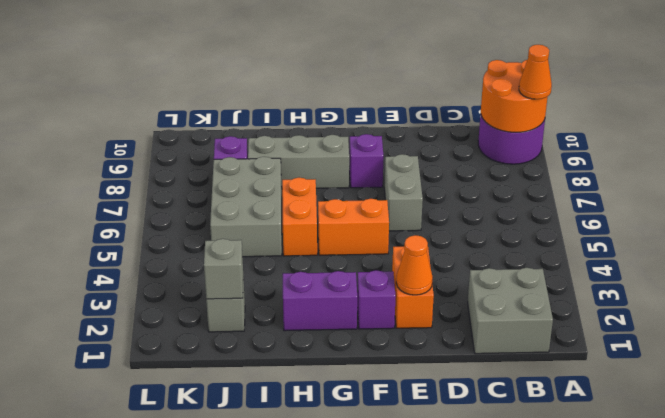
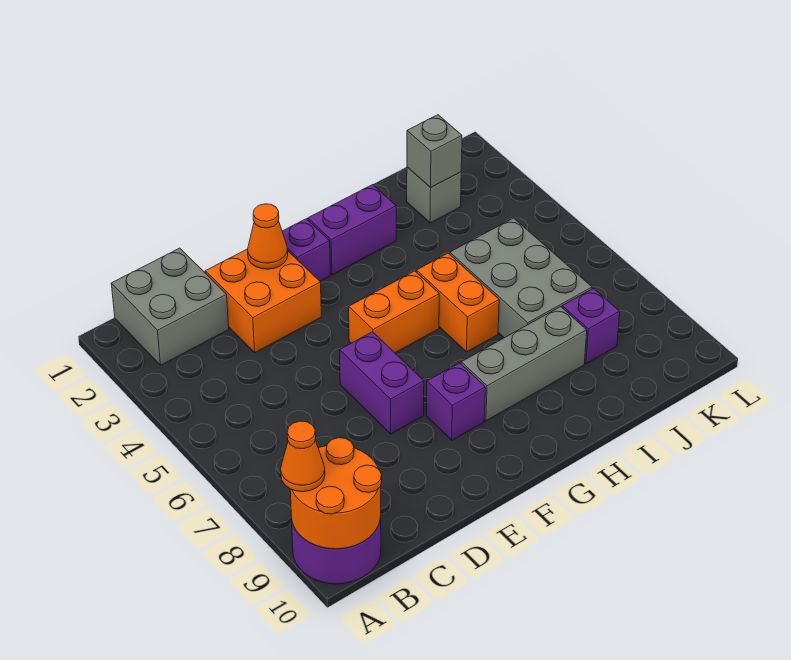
orange 1x2 brick [392,247,434,328] -> orange 2x2 brick [205,249,321,352]
grey 1x2 brick [384,154,423,231] -> purple 1x2 brick [340,332,424,434]

